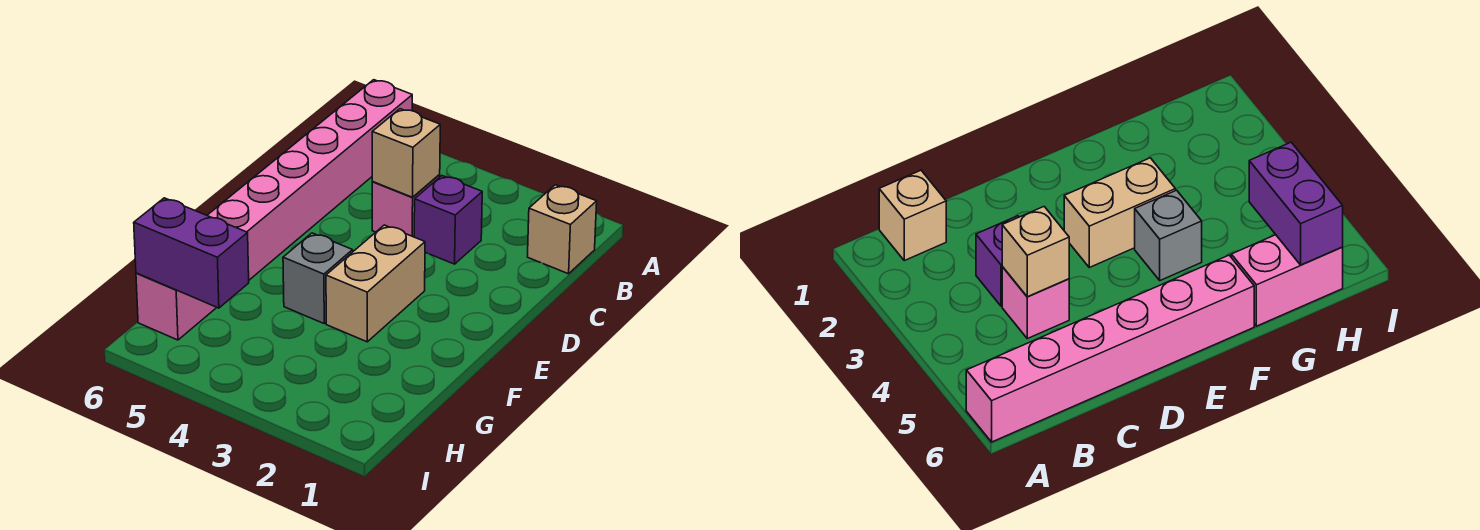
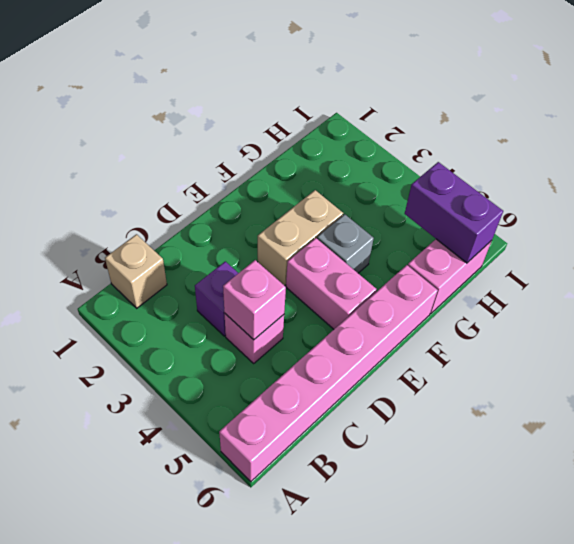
tan 1x1 brick [372,109,440,197] -> pink 1x1 brick [223,260,286,340]
none -> pink 1x2 brick [286,238,377,329]

